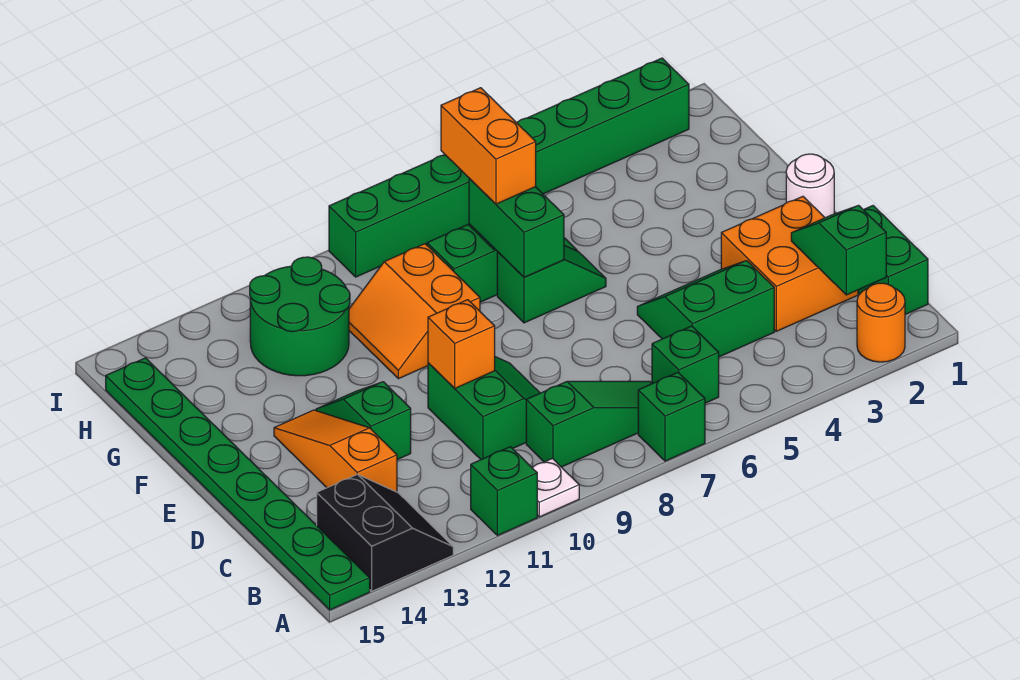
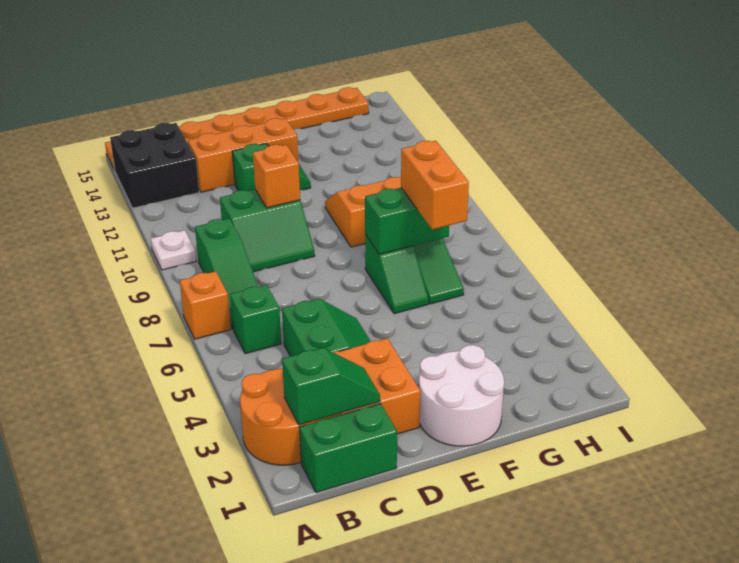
orange 1x1 round brick [857,283,905,362] -> orange 2x2 round brick [240,369,327,465]
green 1x1 brick [638,372,705,461] -> orange 1x1 brick [180,271,231,339]
green 1x1 brick [471,447,537,536] -> none
black 2x2 slope [317,474,453,591] -> black 2x2 brick [110,123,199,208]
green 1x8 plate [106,358,370,610] -> orange 1x8 plate [105,87,369,170]
orange 1x3 slope [274,410,397,492] -> orange 1x3 brick [188,118,298,192]
white 1x1 round brick [786,154,834,218] -> white 2x2 round brick [419,345,504,446]
orange 1x2 brick [441,88,536,204] -> orange 1x2 brick turned to [401,141,469,230]
green 2x2 round brick [250,257,350,376] -> none
green 1x8 brick [329,58,689,277] -> none

